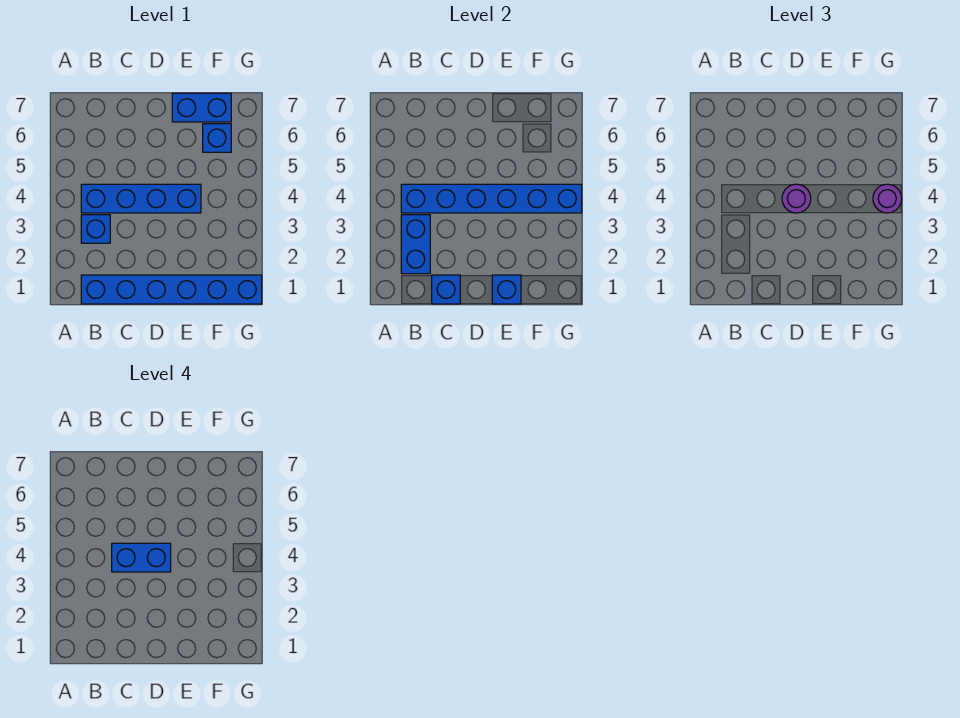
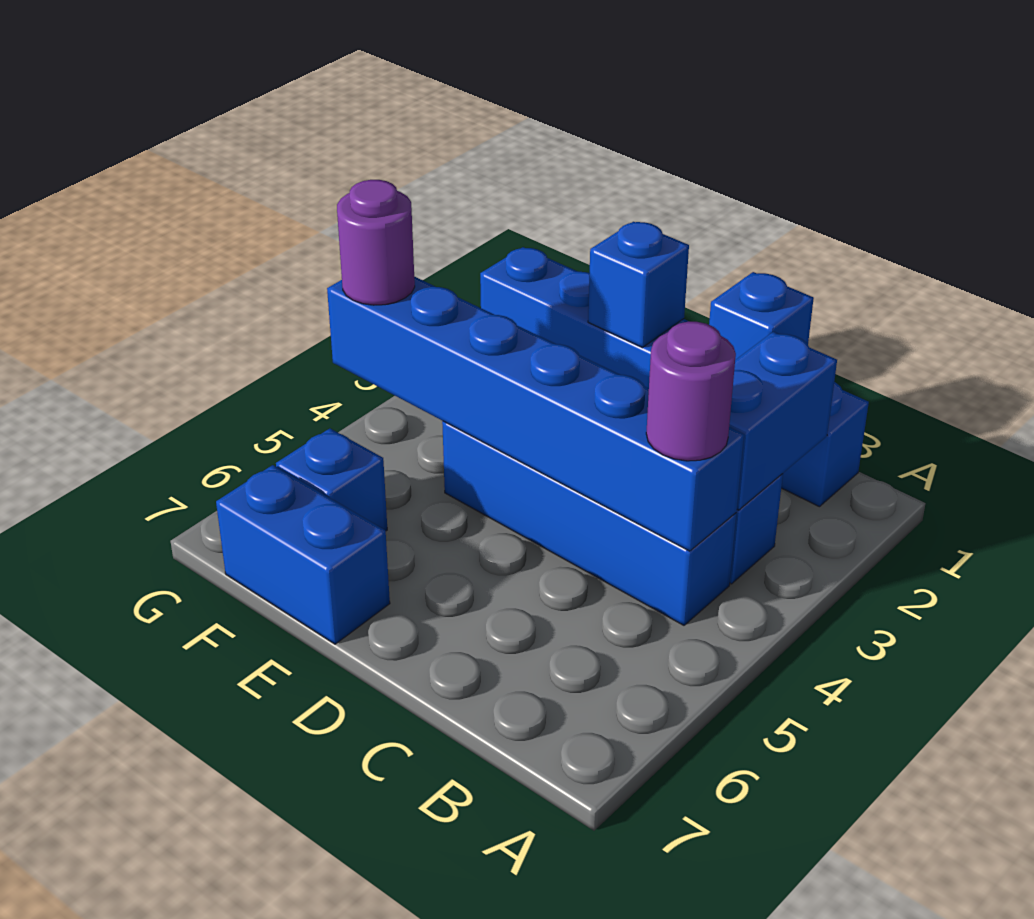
blue 1x2 brick [112,543,171,572] -> none
purple 1x1 round brick [782,184,811,213] -> purple 1x1 round brick moved to [646,322,736,461]

